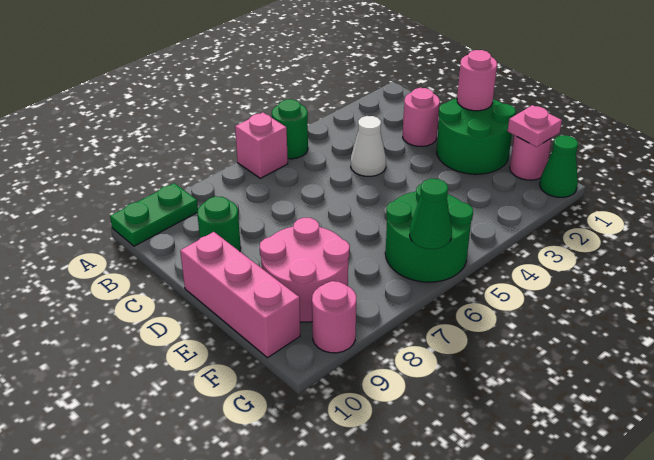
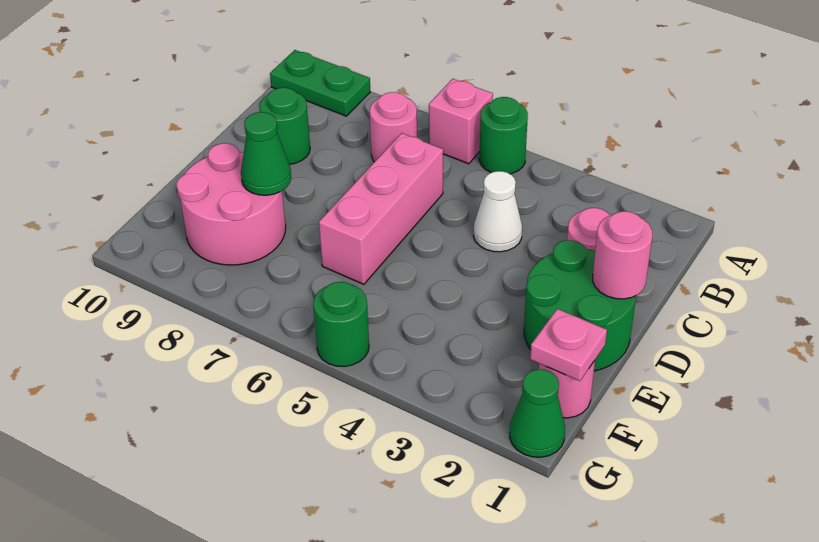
pink 1x3 brick [180,232,300,358] -> pink 1x3 brick moved to [319,133,443,284]
green 2x2 round brick [385,184,473,282] -> green 1x1 round brick [313,282,369,367]
green 1x1 cone [410,179,452,249] -> green 1x1 cone moved to [241,112,291,195]
pink 1x1 round brick [312,281,356,353] -> pink 1x1 round brick moved to [370,92,417,162]

